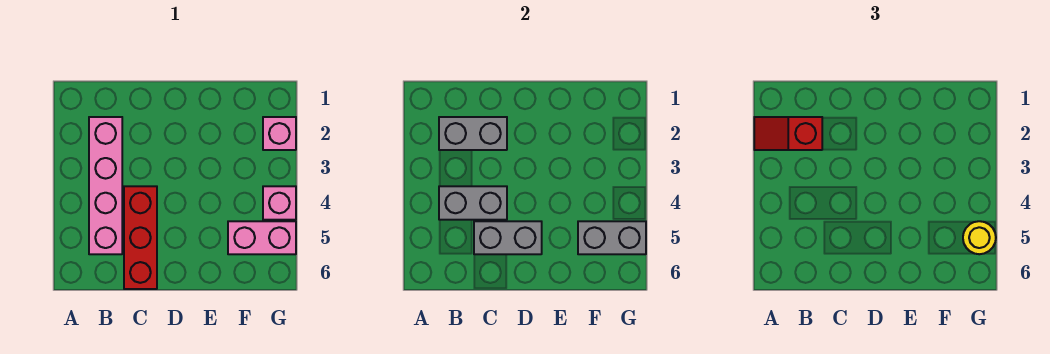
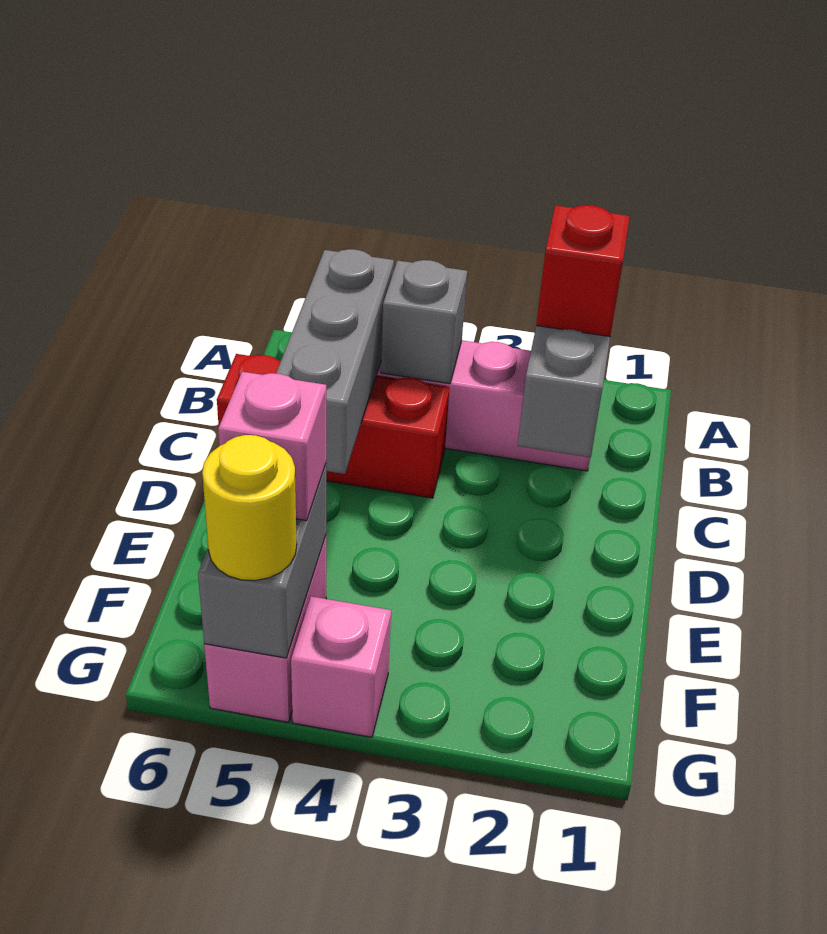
grey 1x2 brick [439,186,507,220] -> grey 1x1 brick [381,260,467,384]
grey 1x2 brick [474,221,542,254] -> grey 1x3 brick [276,249,394,474]
pink 1x1 brick [263,117,296,150] -> pink 1x1 brick moved to [218,372,326,521]

